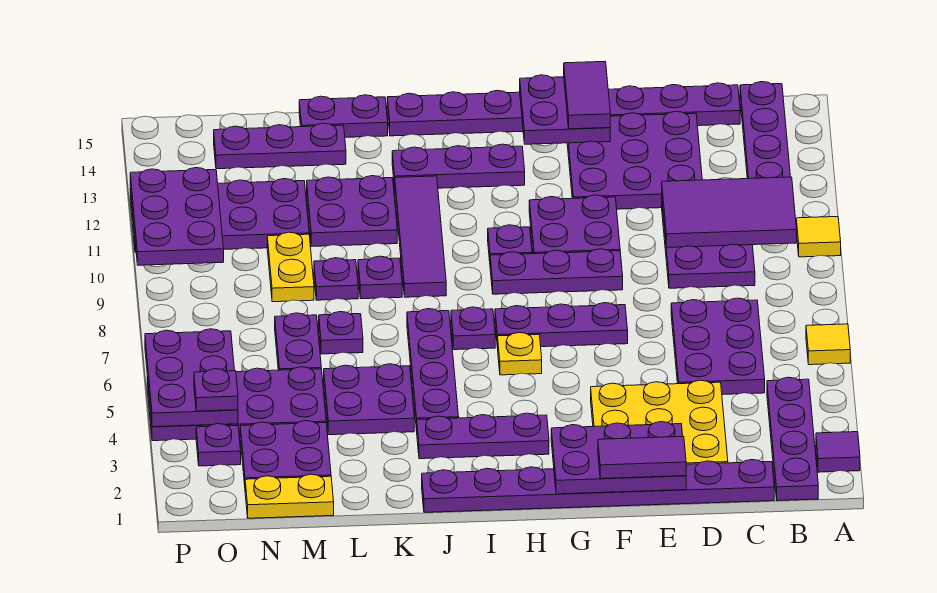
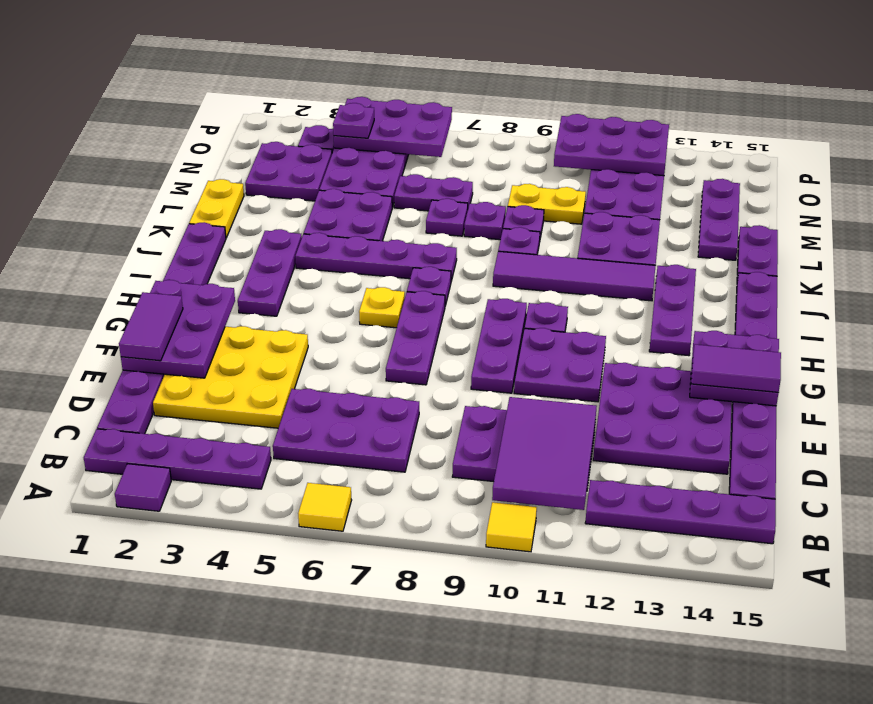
none -> purple 1x1 plate [464,202,506,240]
yellow 1x2 plate [245,474,334,518] -> yellow 1x2 plate moved to [189,179,244,238]

